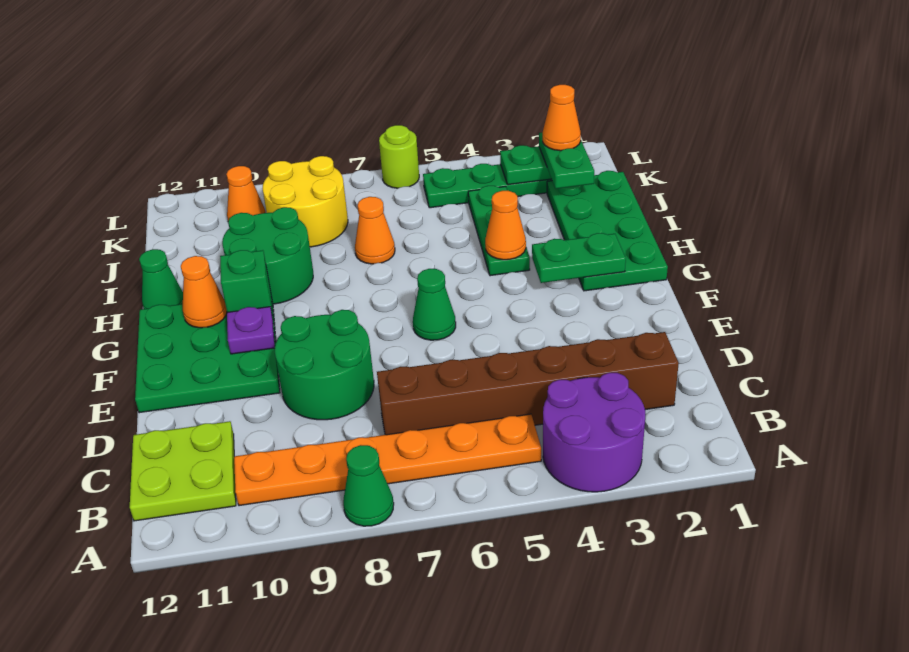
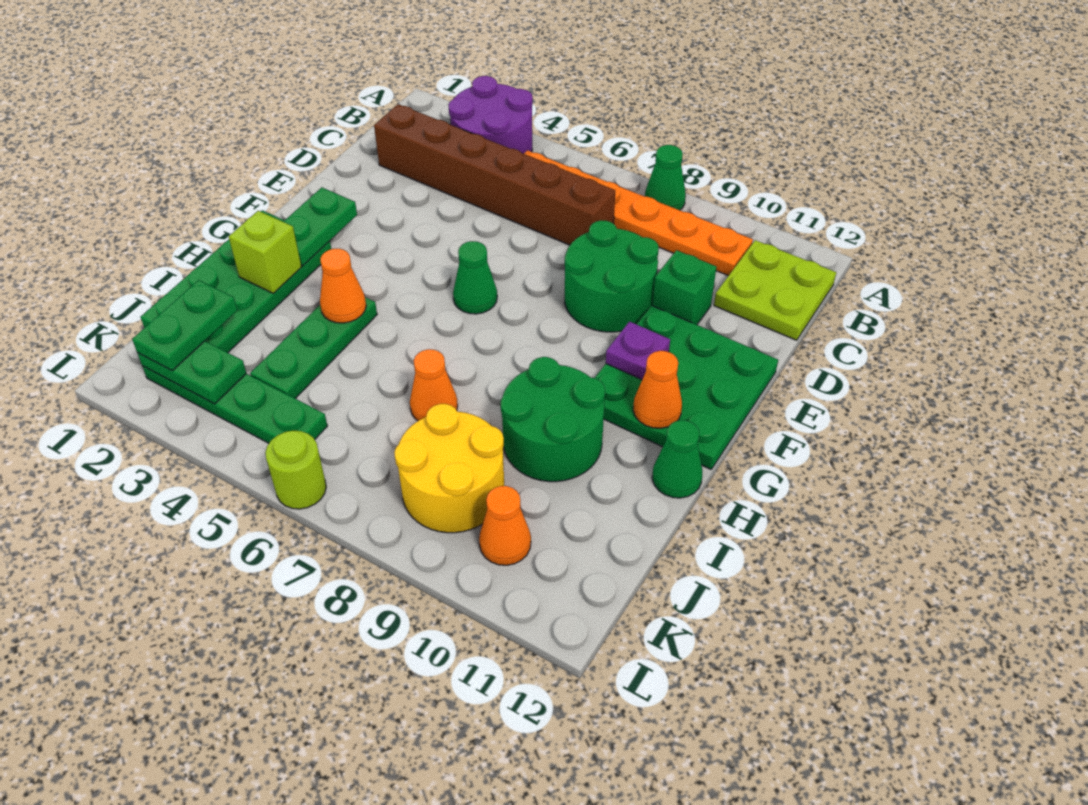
green 1x2 plate [532,233,626,283] -> green 1x2 plate turned to [283,187,357,266]
green 1x1 brick [220,250,273,318] -> green 1x1 brick moved to [652,250,717,325]
none -> lime 1x1 brick [229,211,301,293]
orange 1x1 cone [543,85,581,151] -> none

